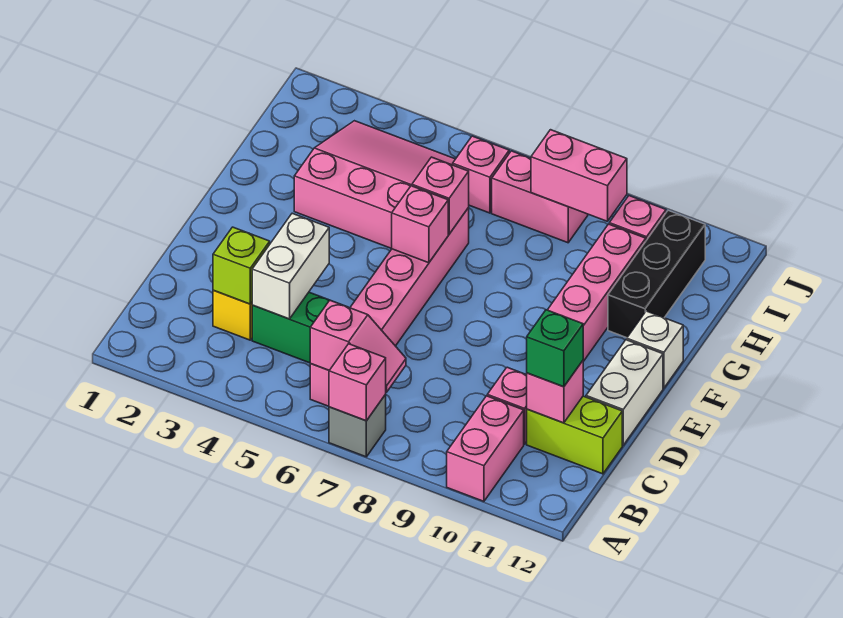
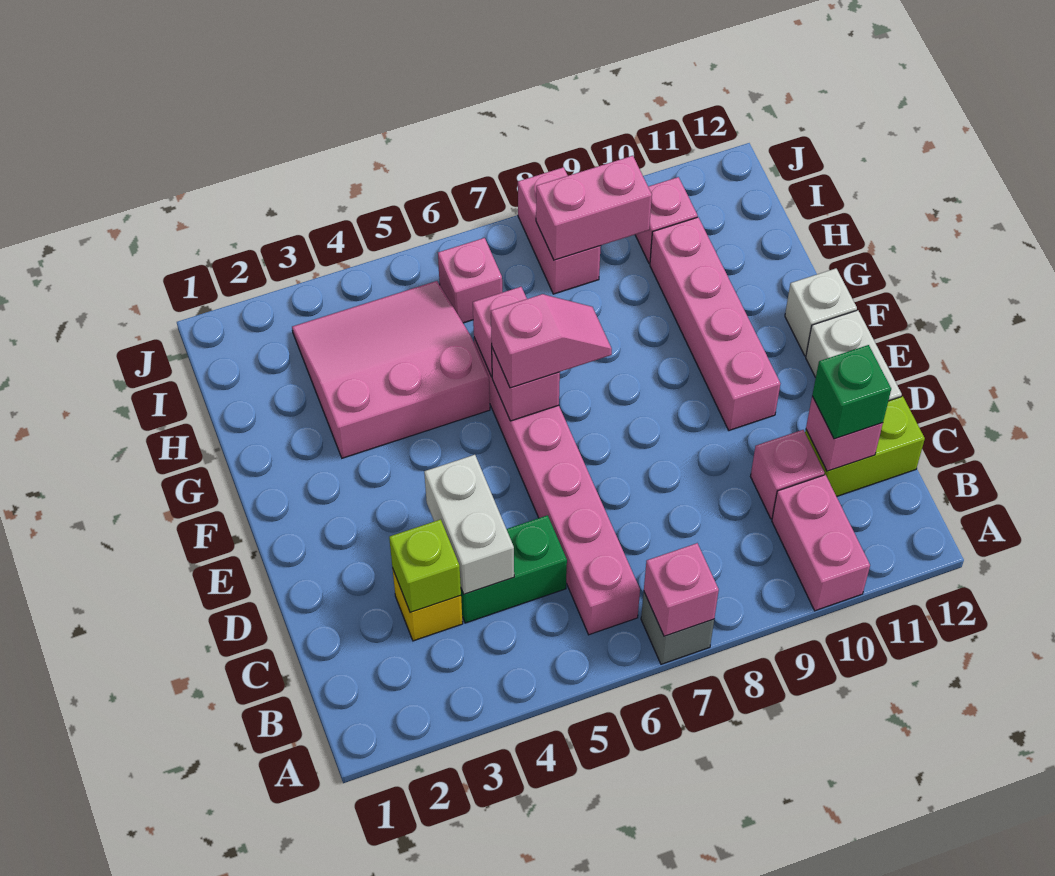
pink 1x2 slope [310,300,406,392] -> pink 1x2 slope moved to [491,294,612,388]
black 1x3 brick [608,210,705,338] -> none
pink 1x2 brick [492,151,588,243] -> pink 1x2 brick turned to [518,167,601,294]

